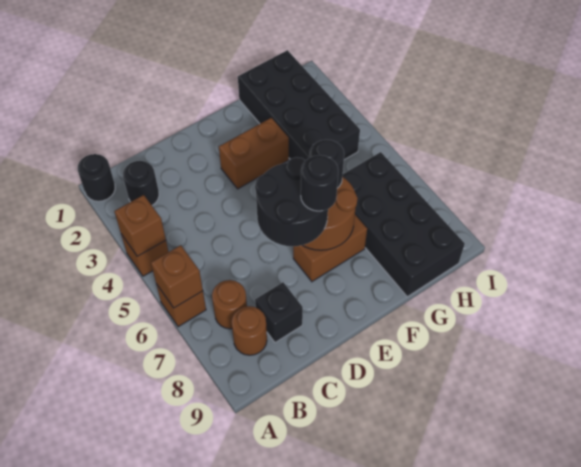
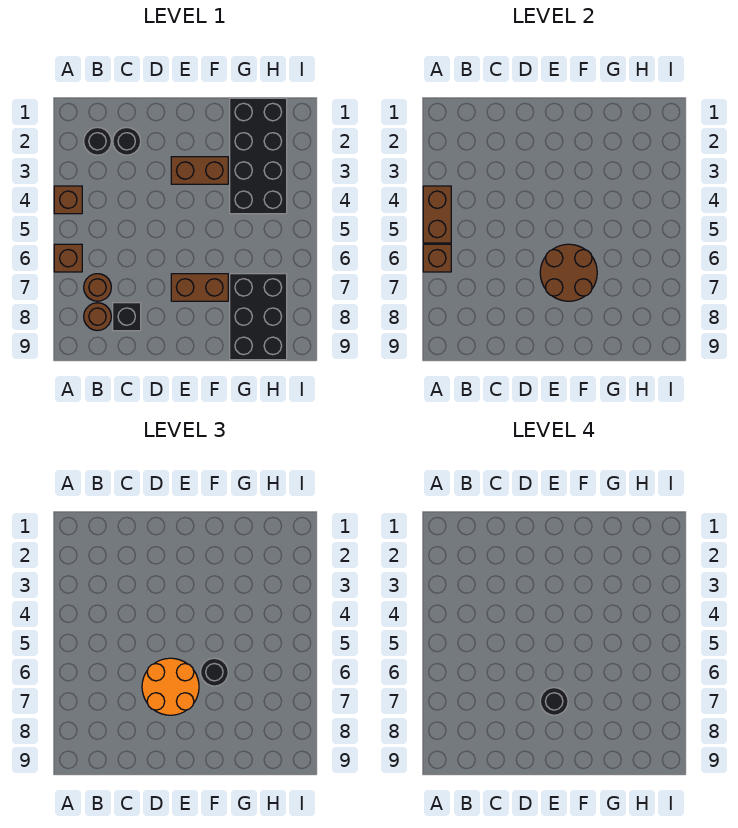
black 1x1 round brick [78,154,115,201] -> black 1x1 round brick moved to [113,127,141,155]
brown 1x1 brick [114,195,166,256] -> brown 1x2 brick [423,186,451,243]
black 2x2 round brick [255,157,328,246] -> orange 2x2 round brick [142,658,199,715]
black 2x4 brick [342,152,465,297] -> black 2x3 brick [230,274,287,360]

